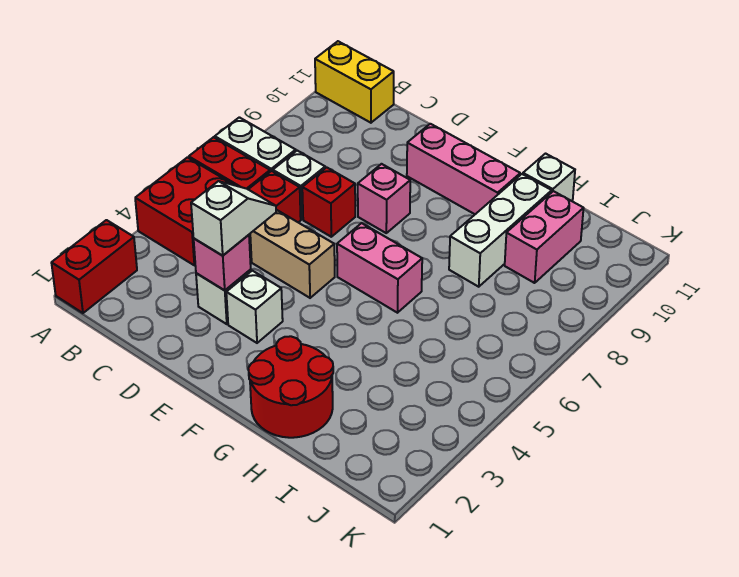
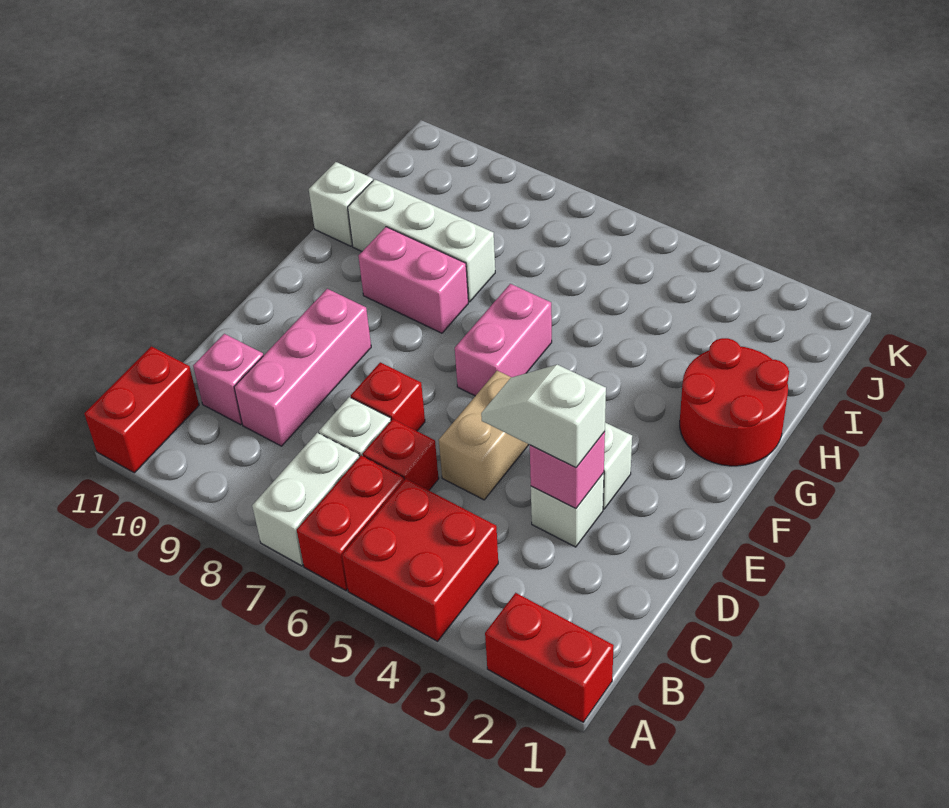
yellow 1x2 brick [315,41,394,123] -> red 1x2 brick [84,346,199,473]
pink 1x1 brick [358,164,410,233] -> pink 1x1 brick moved to [193,334,263,425]
pink 1x3 brick [407,124,520,214] -> pink 1x3 brick moved to [234,289,371,446]
pink 1x2 brick [505,191,584,283] -> pink 1x2 brick moved to [358,227,468,333]

